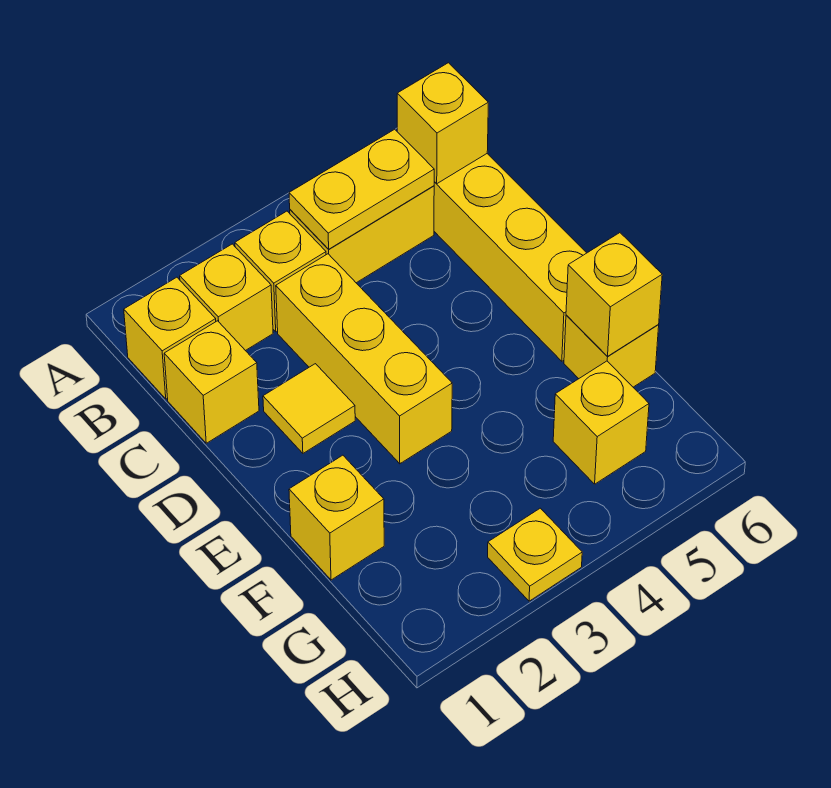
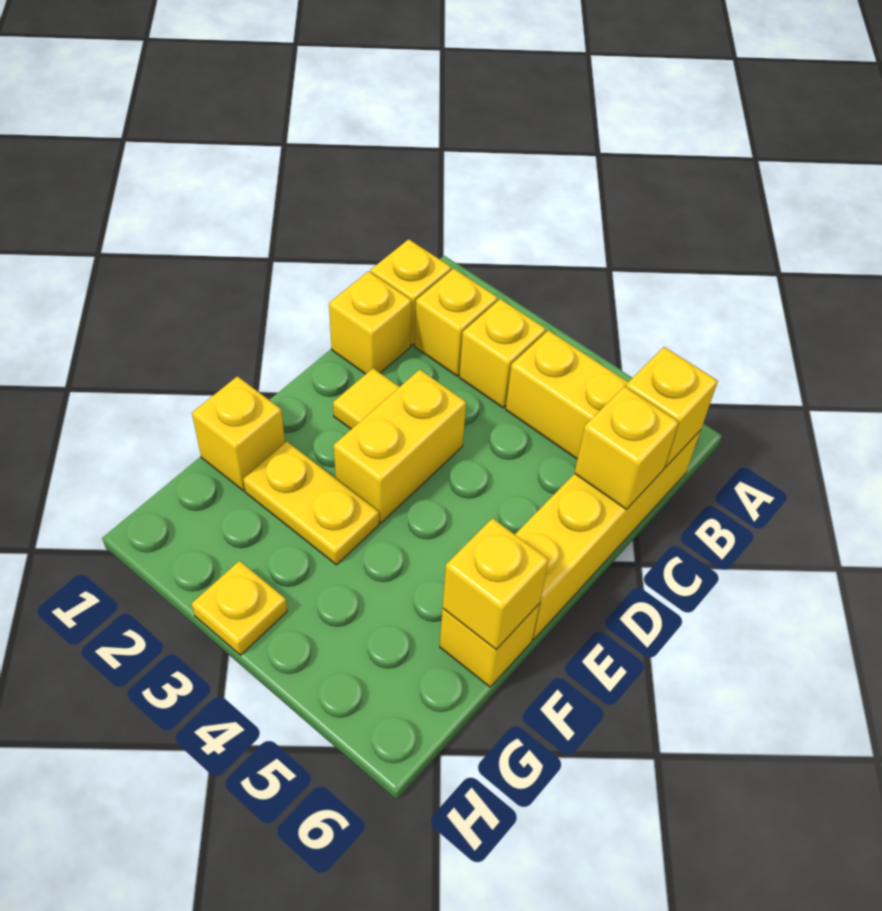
yellow 1x2 plate [289,129,434,249] -> yellow 1x2 plate moved to [243,442,379,565]
yellow 1x3 brick [276,254,452,464] -> yellow 1x2 brick [334,370,466,523]
yellow 1x1 brick [553,361,649,484] -> yellow 1x1 brick moved to [575,386,679,509]

